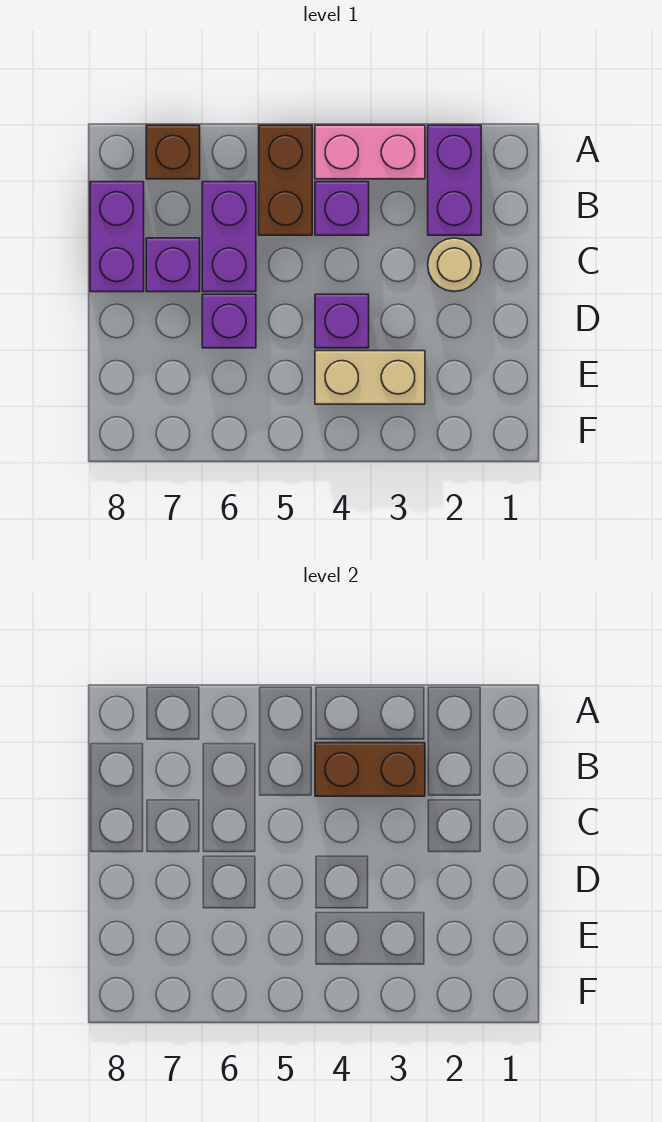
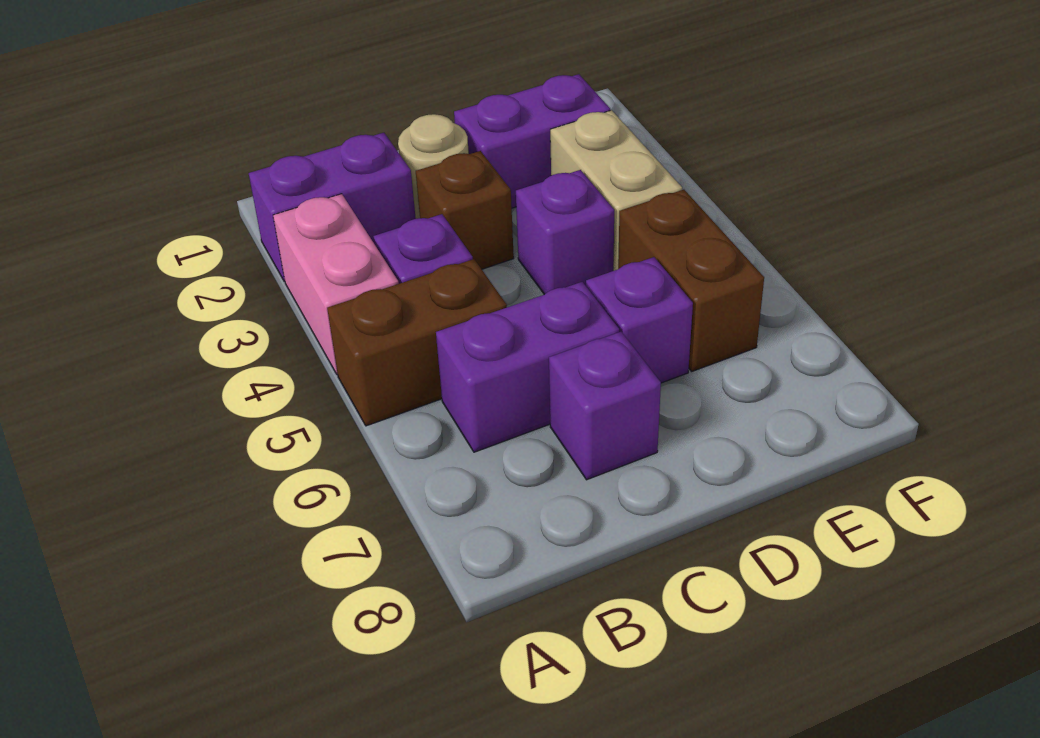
brown 1x1 brick [146,125,200,179] -> brown 1x1 brick moved to [416,151,514,269]
brown 1x2 brick [315,743,425,796] -> brown 1x2 brick moved to [618,190,764,371]
purple 1x2 brick [90,182,144,292] -> purple 1x2 brick moved to [454,74,610,208]

